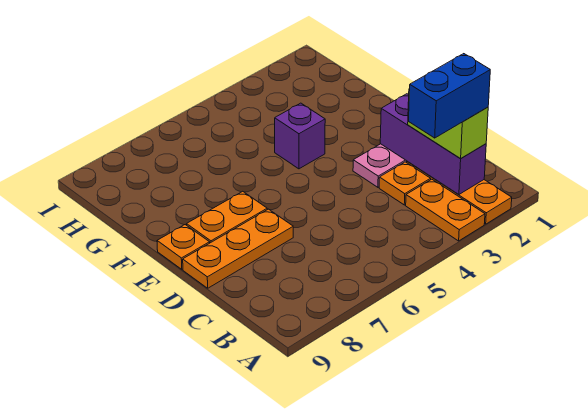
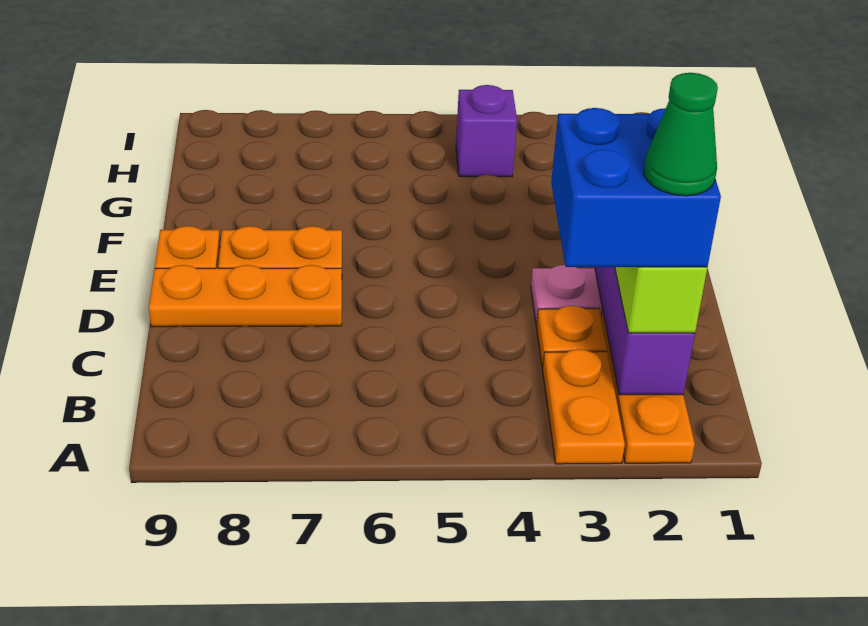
blue 1x2 brick [409,54,490,138] -> blue 2x2 brick [551,108,721,267]
none -> green 1x1 cone [644,73,718,196]
purple 1x1 brick [275,103,325,169] -> purple 1x1 brick moved to [456,85,517,177]

